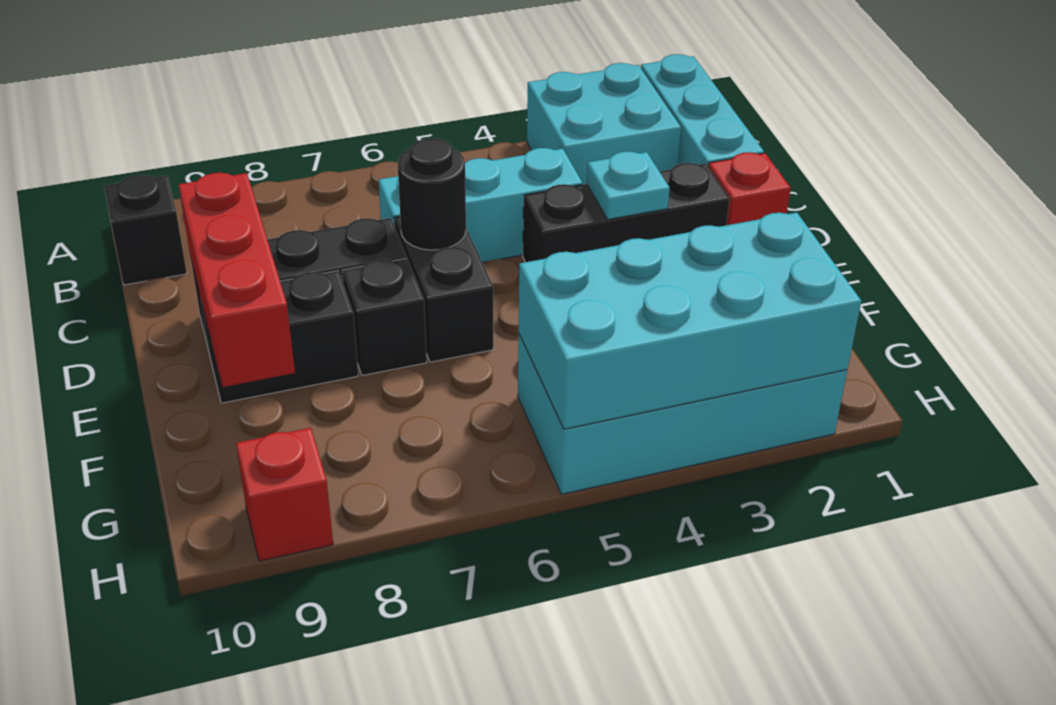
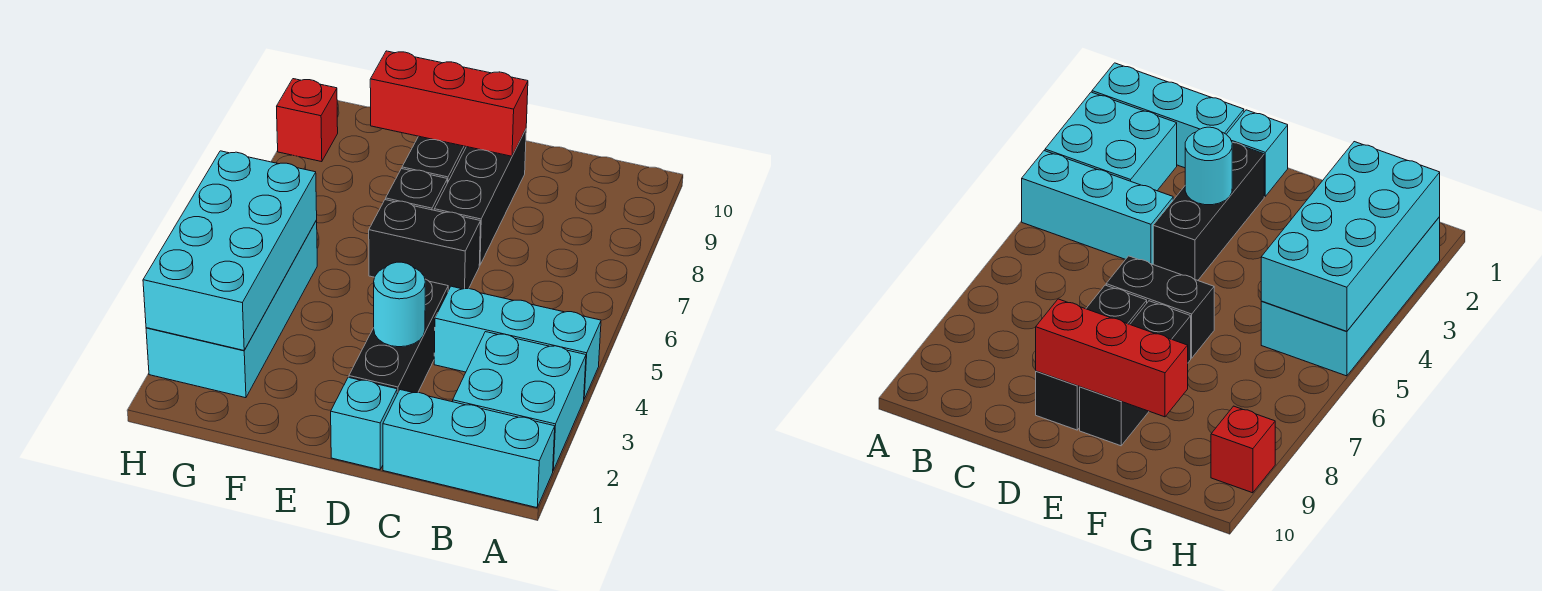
black 1x1 brick [104,175,187,285] -> none
cyan 1x3 brick [379,148,583,262] -> cyan 1x3 brick turned to [434,286,601,399]
red 1x1 brick [708,152,791,225] -> cyan 1x1 brick [331,377,397,470]
cyan 1x1 plate [587,151,670,219] -> cyan 1x1 round brick [374,262,425,347]
black 1x1 round brick [398,138,466,250] -> none

